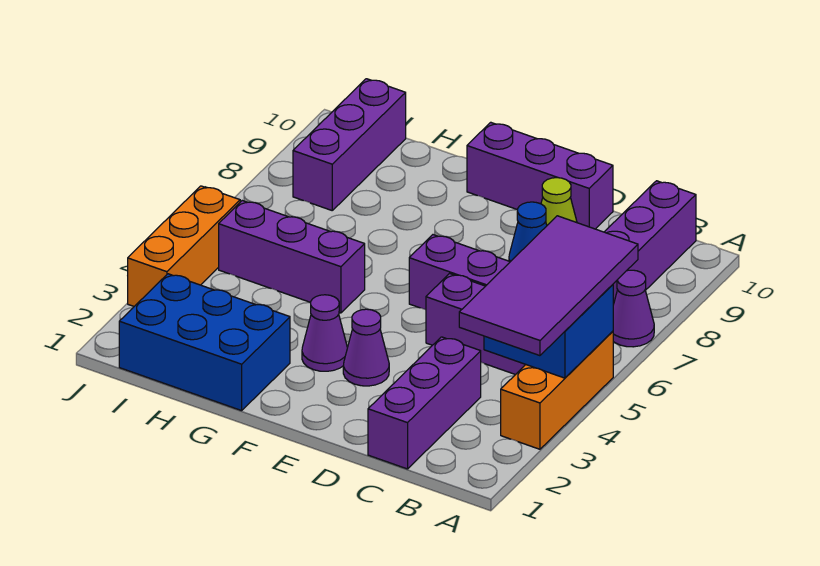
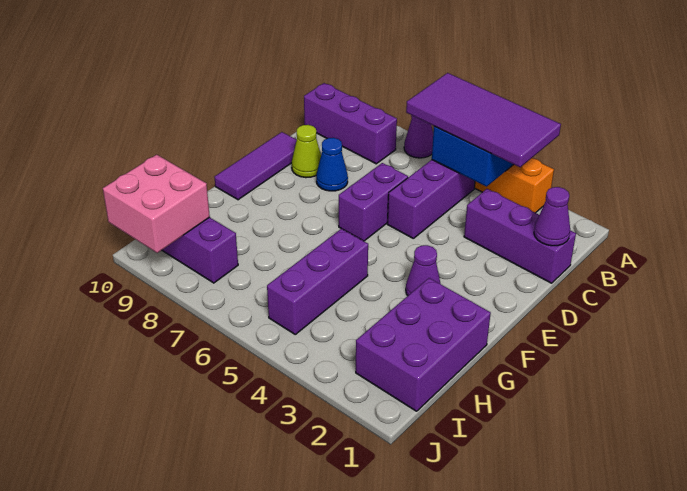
purple 1x3 brick [467,122,613,229] -> purple 1x3 tile [214,132,297,200]
purple 1x1 cone [343,309,389,386] -> purple 1x1 cone moved to [534,187,570,246]
blue 2x3 brick [119,274,290,411] -> purple 2x3 brick [356,278,491,411]
none -> pink 2x2 brick [103,155,210,253]
orange 1x3 brick [128,186,240,306] -> none

